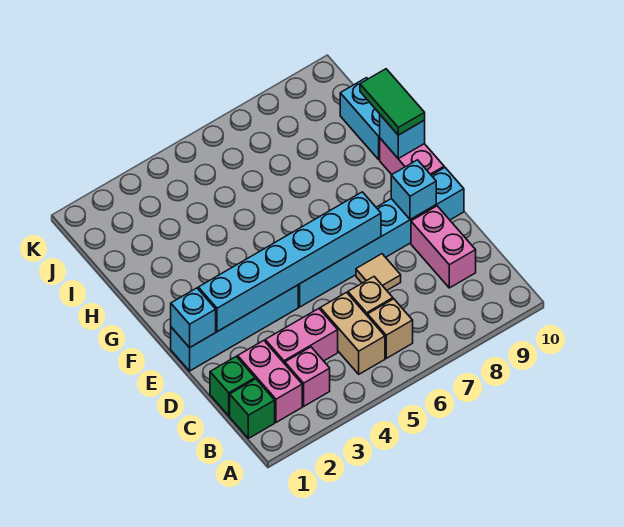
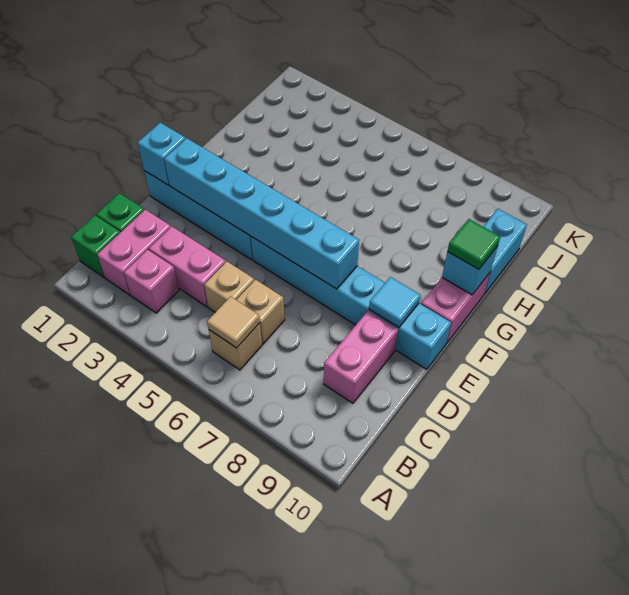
tan 1x2 brick [320,293,385,374] -> tan 1x1 brick [204,261,254,312]
tan 1x1 tile [356,254,401,290] -> tan 1x1 tile moved to [207,296,260,348]
cyan 1x1 brick [391,160,436,220] -> cyan 1x1 tile [369,277,420,327]
green 1x2 tile [360,69,425,135] -> green 1x1 tile [447,219,501,269]

